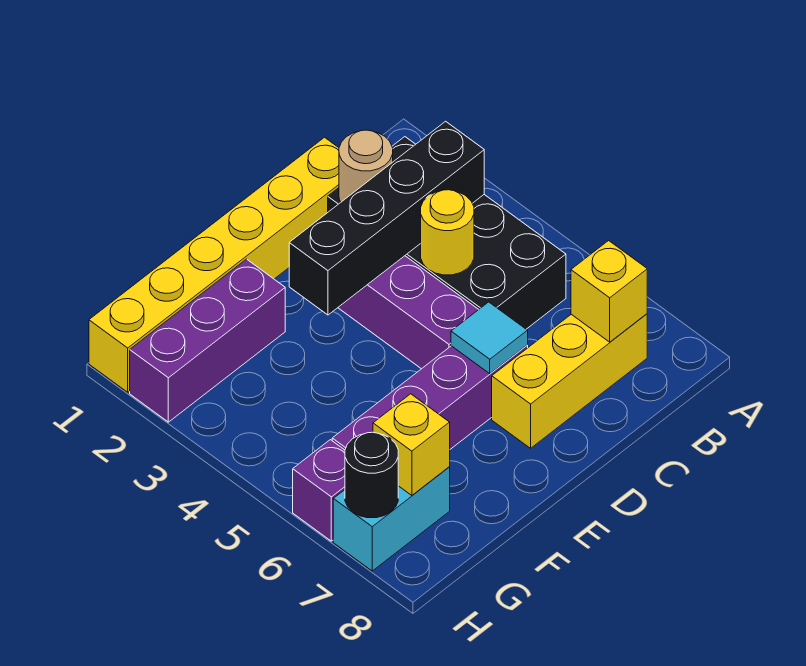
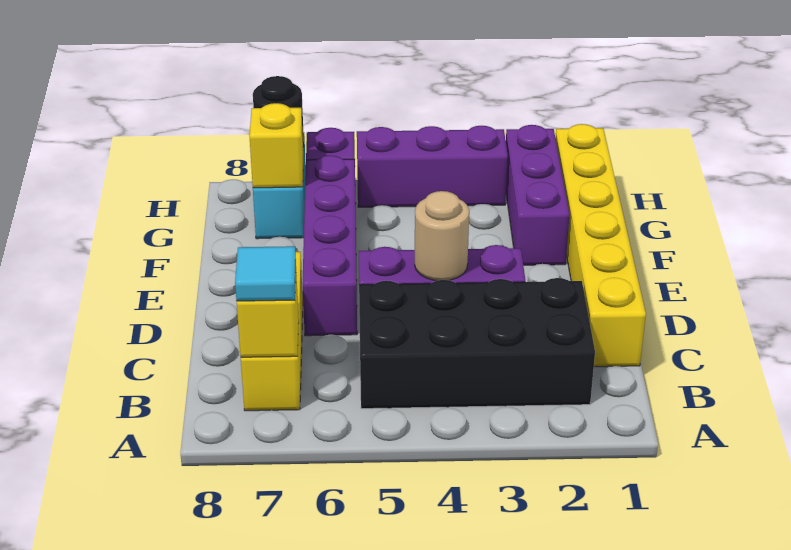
black 1x4 brick [289,121,484,315] -> none
tan 1x1 round brick [339,130,393,202] -> tan 1x1 round brick moved to [415,191,469,281]
yellow 1x1 round brick [421,190,474,275] -> none
cyan 1x1 tile [451,302,528,374] -> cyan 1x1 tile moved to [235,246,296,301]
none -> purple 1x3 brick [357,126,508,207]

